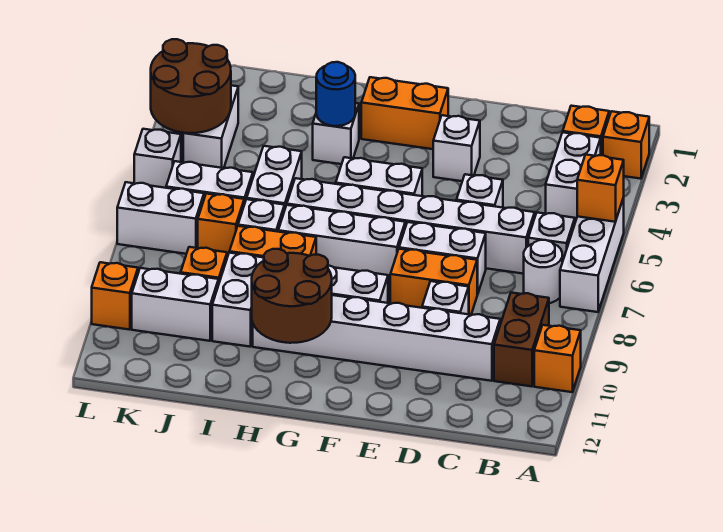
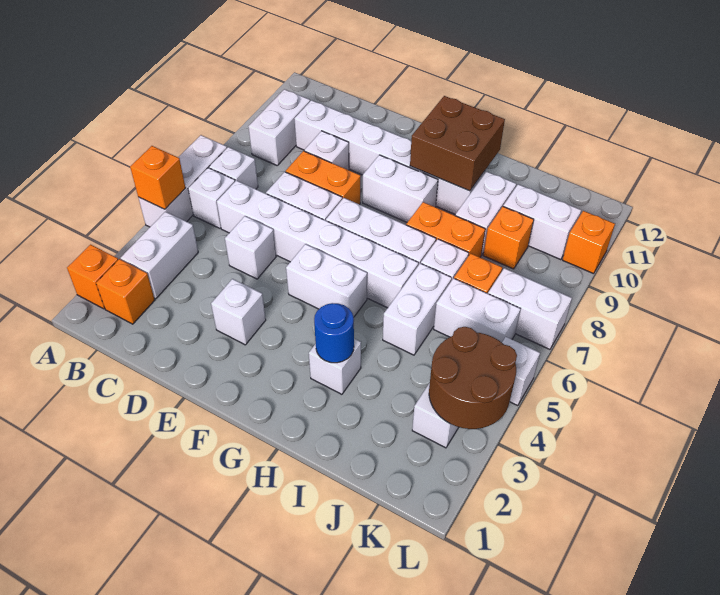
orange 1x1 brick [534,325,581,392] -> none
white 1x1 round brick [524,240,562,303] -> white 1x1 brick [209,147,258,189]
brown 1x2 brick [494,293,549,386] -> white 1x2 brick [248,89,310,165]
orange 1x2 brick [361,77,448,149] -> none
brown 2x2 round brick [252,249,332,343] -> brown 2x2 brick [410,96,505,191]

